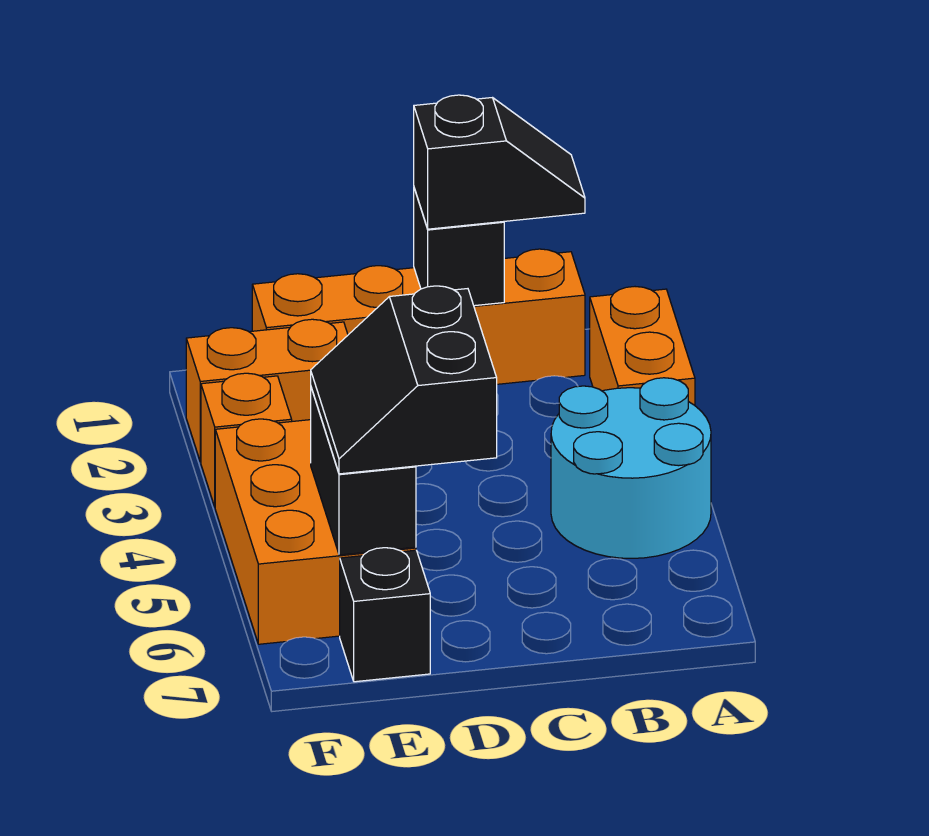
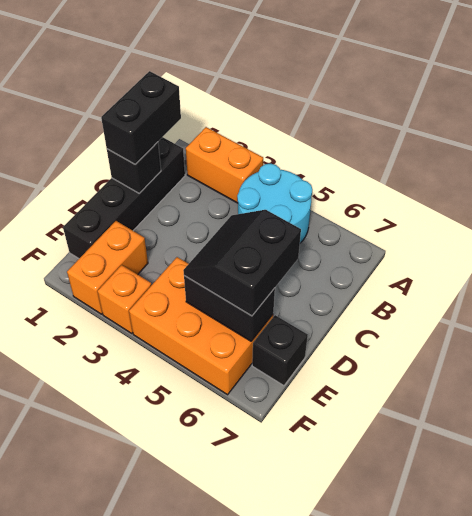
orange 1x4 brick [252,249,585,384] -> black 1x4 brick [63,137,185,258]
black 1x2 slope [414,95,585,229] -> black 1x2 brick [101,71,181,164]
black 2x2 slope [311,286,497,474] -> black 2x2 slope turned to [183,210,301,316]

